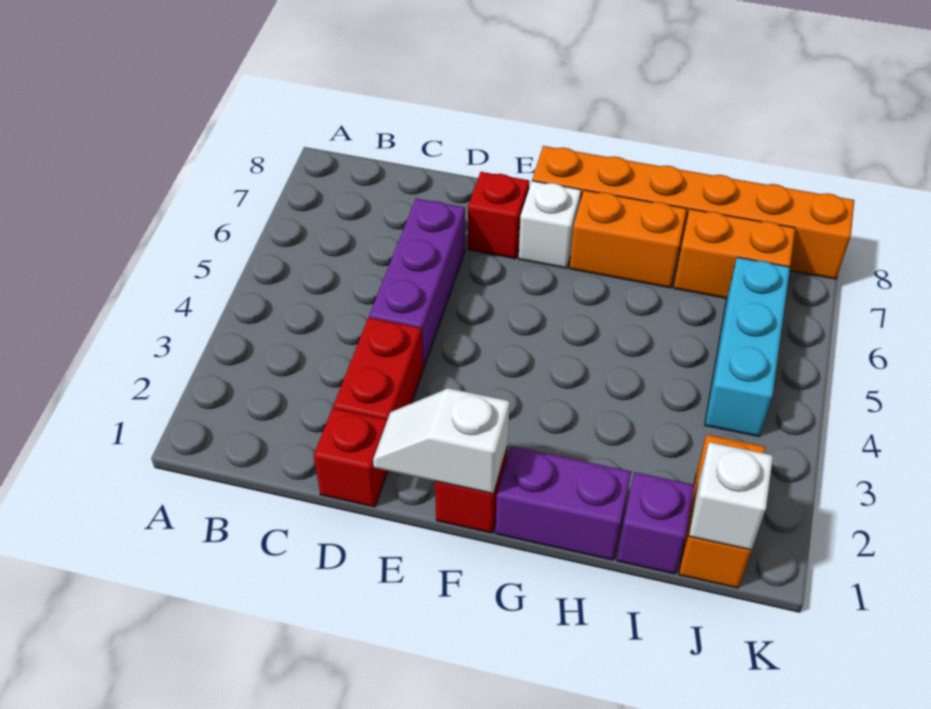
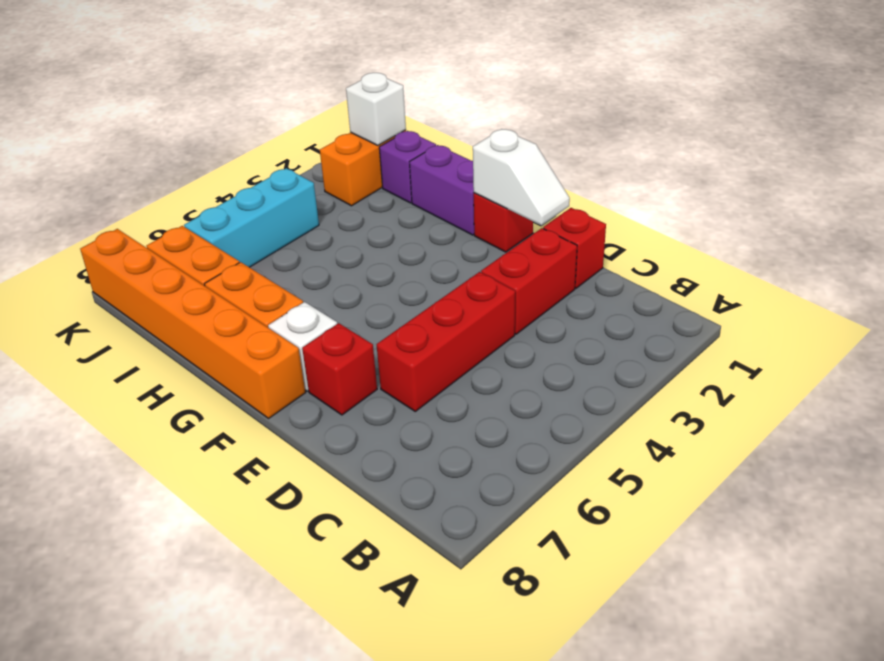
purple 1x3 brick [369,199,465,368] -> red 1x3 brick [377,272,515,411]

